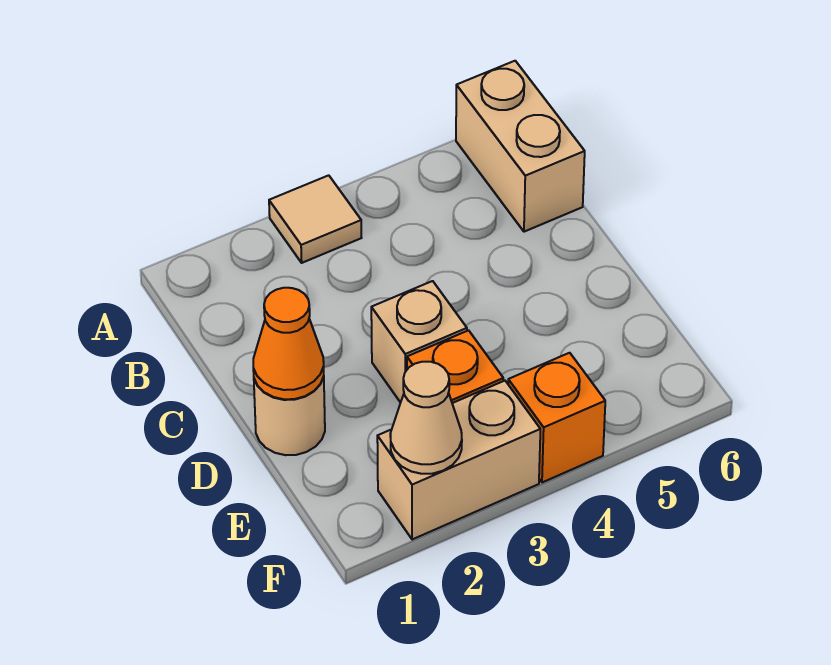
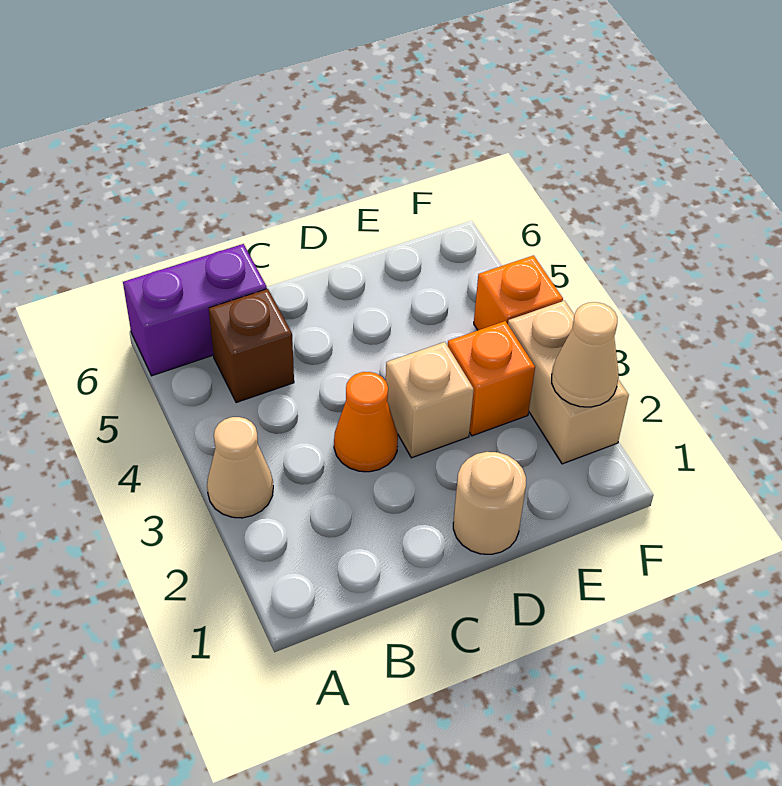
tan 1x1 tile [269,175,361,263] -> tan 1x1 cone [207,417,273,518]
tan 1x2 brick [456,61,585,232] -> purple 1x2 brick [123,244,267,376]
none -> brown 1x1 brick [209,289,294,403]
orange 1x1 cone [253,288,324,399] -> orange 1x1 cone moved to [334,372,398,472]

